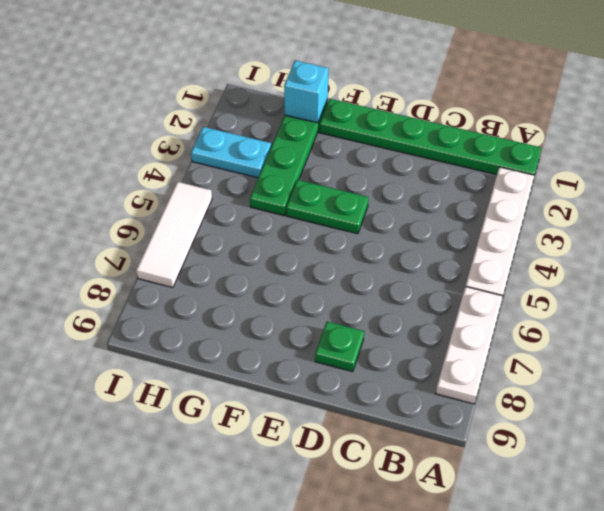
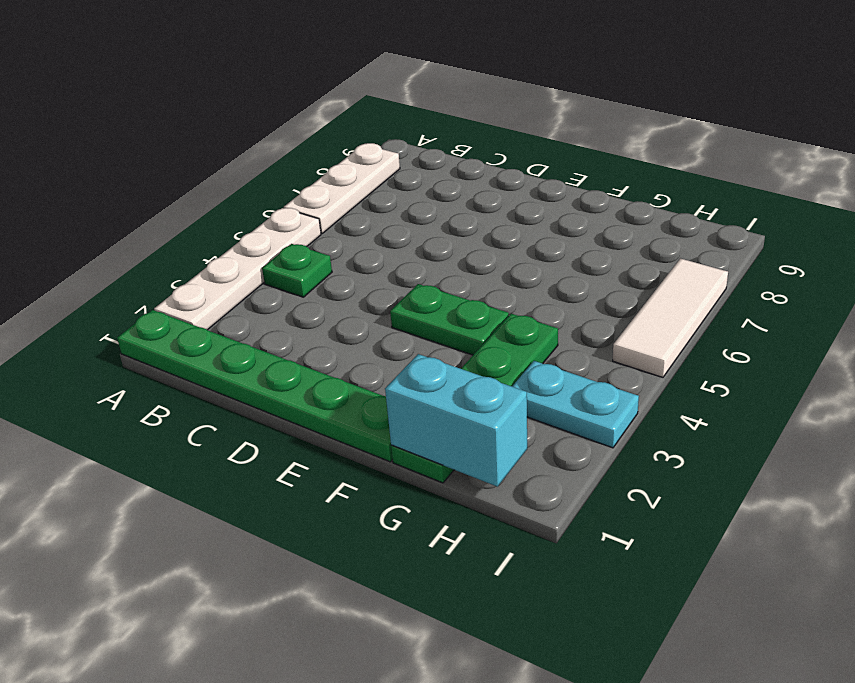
green 1x1 plate [315,322,364,372] -> green 1x1 plate moved to [262,244,332,297]
cyan 1x1 brick [284,61,329,123] -> cyan 1x2 brick [385,354,527,487]

